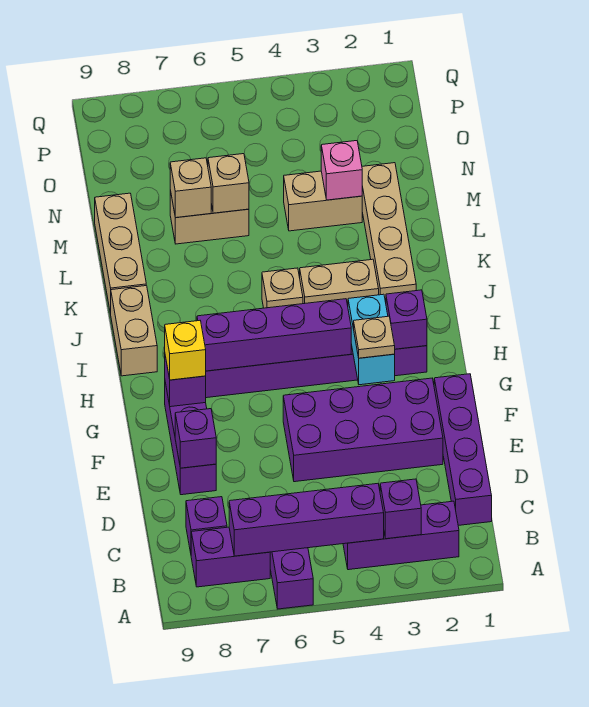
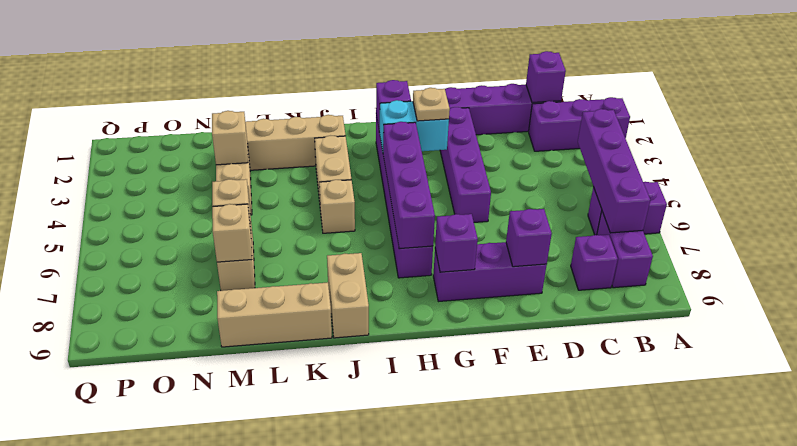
purple 1x3 brick [343,501,459,570] -> purple 1x3 brick turned to [529,97,630,151]
purple 1x1 brick [380,479,421,539] -> purple 1x1 brick moved to [526,51,566,103]
purple 2x4 brick [283,378,443,482] -> purple 1x4 brick [440,107,491,222]
yellow 1x1 brick [165,321,206,380] -> none
tan 1x2 brick [111,286,157,376] -> tan 1x2 brick turned to [327,253,369,338]
pink 1x1 brick [321,141,362,200] -> tan 1x1 brick [212,111,248,165]

